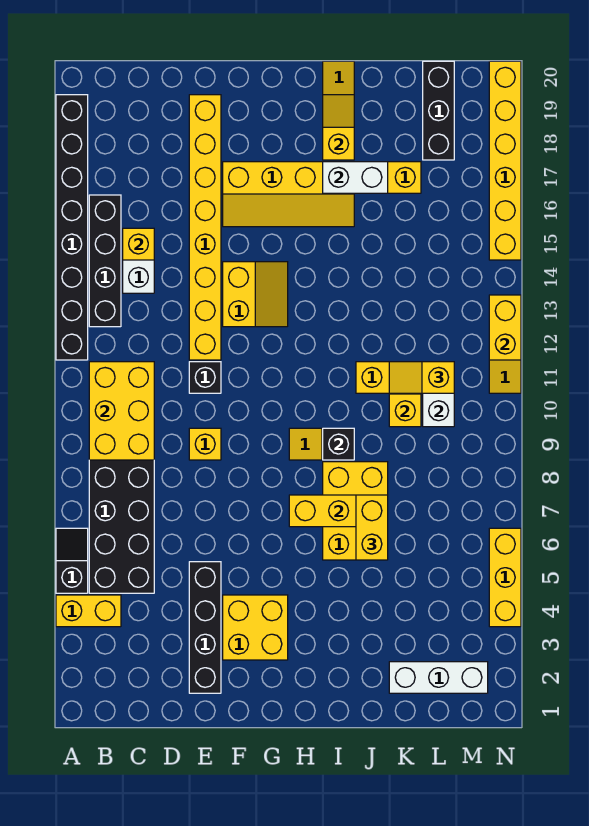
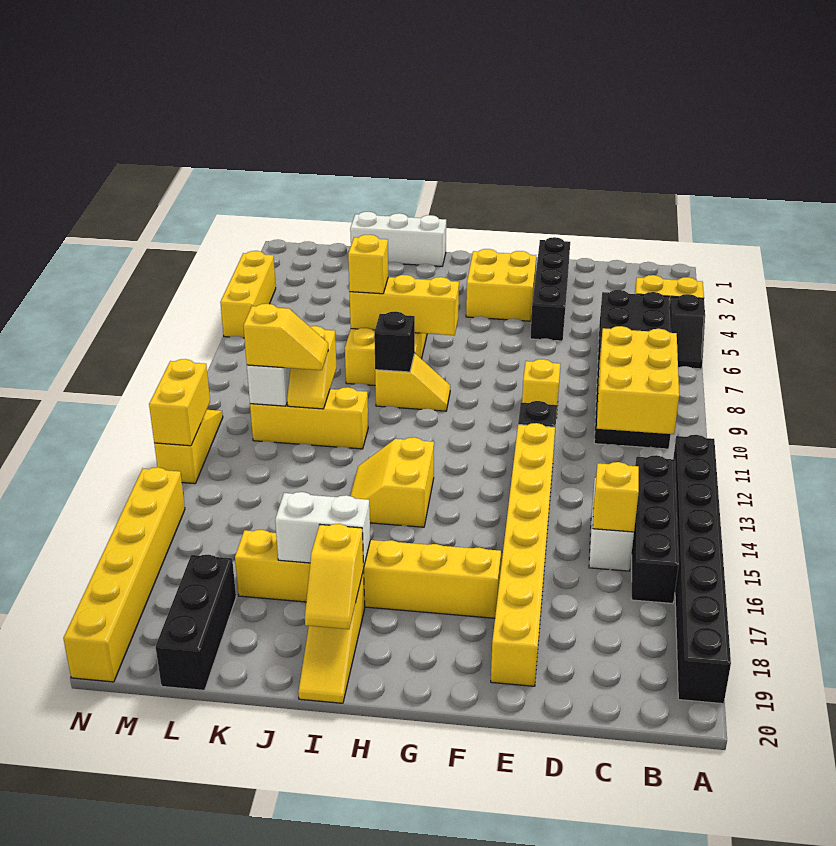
yellow 2x2 slope [223,262,288,327] -> yellow 2x2 slope moved to [350,437,434,527]
yellow 1x2 brick [356,495,388,560] -> yellow 1x1 brick [348,234,388,294]
white 1x3 brick [389,662,488,693] -> white 1x3 brick moved to [350,212,446,266]

